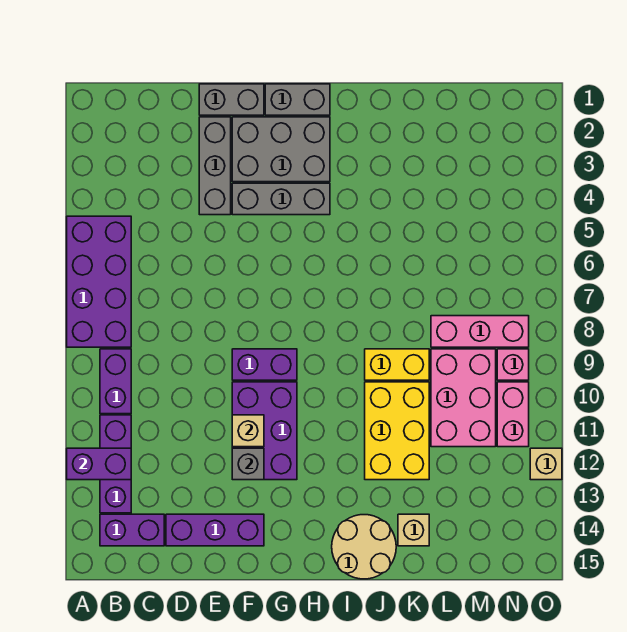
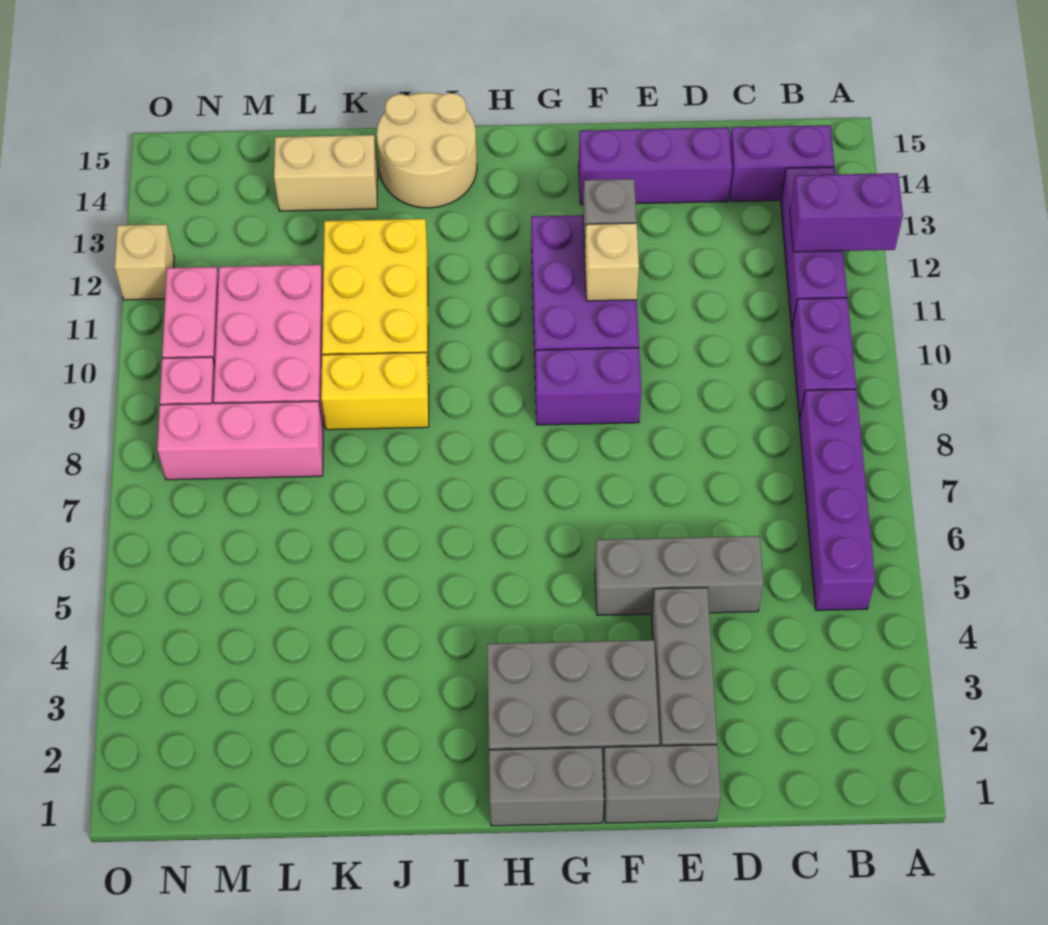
purple 2x4 brick [67,216,131,347] -> purple 1x4 brick [799,389,875,610]
grey 1x3 brick [232,183,330,215] -> grey 1x3 brick moved to [595,536,763,615]
tan 1x1 brick [398,514,429,546] -> tan 1x2 brick [274,135,378,211]

